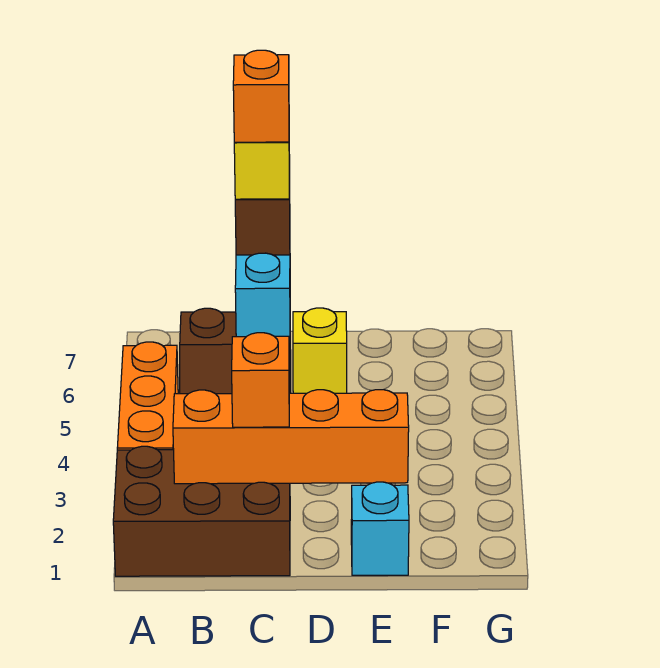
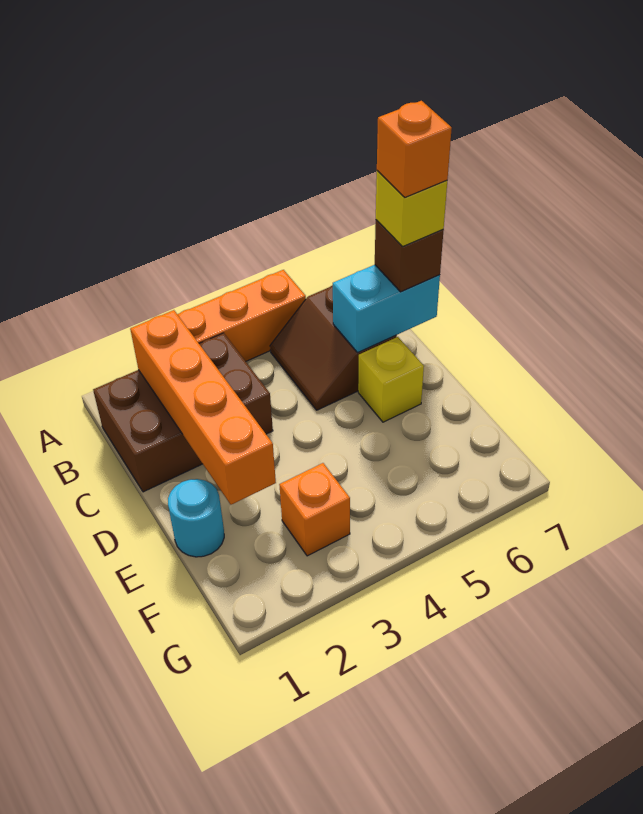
brown 2x3 brick [113,446,290,576] -> brown 2x3 brick turned to [93,333,273,492]
orange 1x1 brick [232,333,289,427] -> orange 1x1 brick moved to [279,463,350,556]
cyan 1x1 brick [351,482,409,575] -> cyan 1x1 round brick [168,479,224,557]

